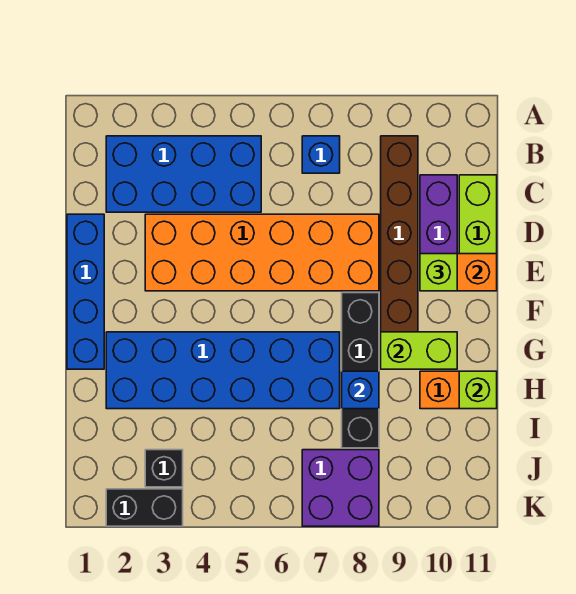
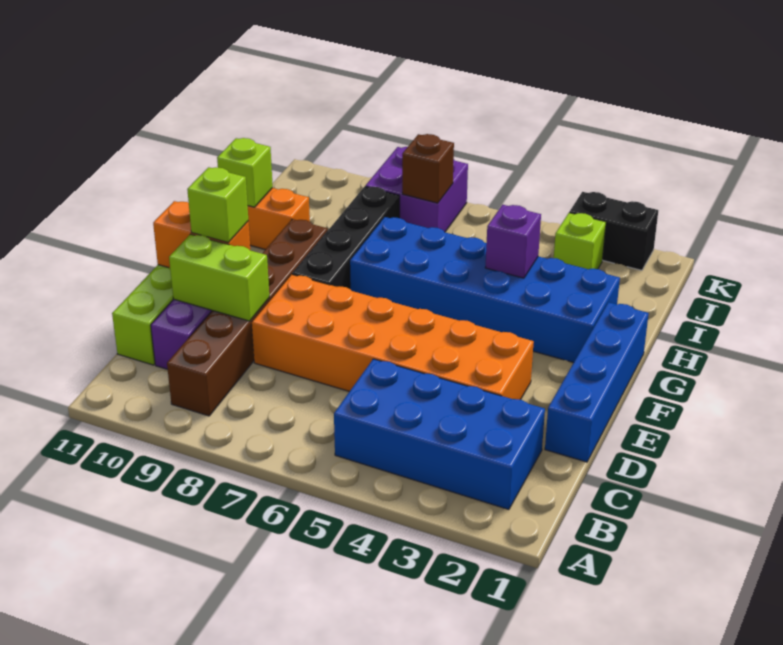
blue 1x1 brick [302,136,340,173] -> none
lime 1x2 brick [381,332,457,369] -> lime 1x2 brick moved to [169,234,269,321]
none -> purple 1x1 brick [485,205,541,278]
blue 1x1 brick [342,371,379,409] -> none
black 1x1 brick [145,450,183,487] -> lime 1x1 brick [554,213,606,269]
none -> brown 1x1 brick [402,134,454,203]

